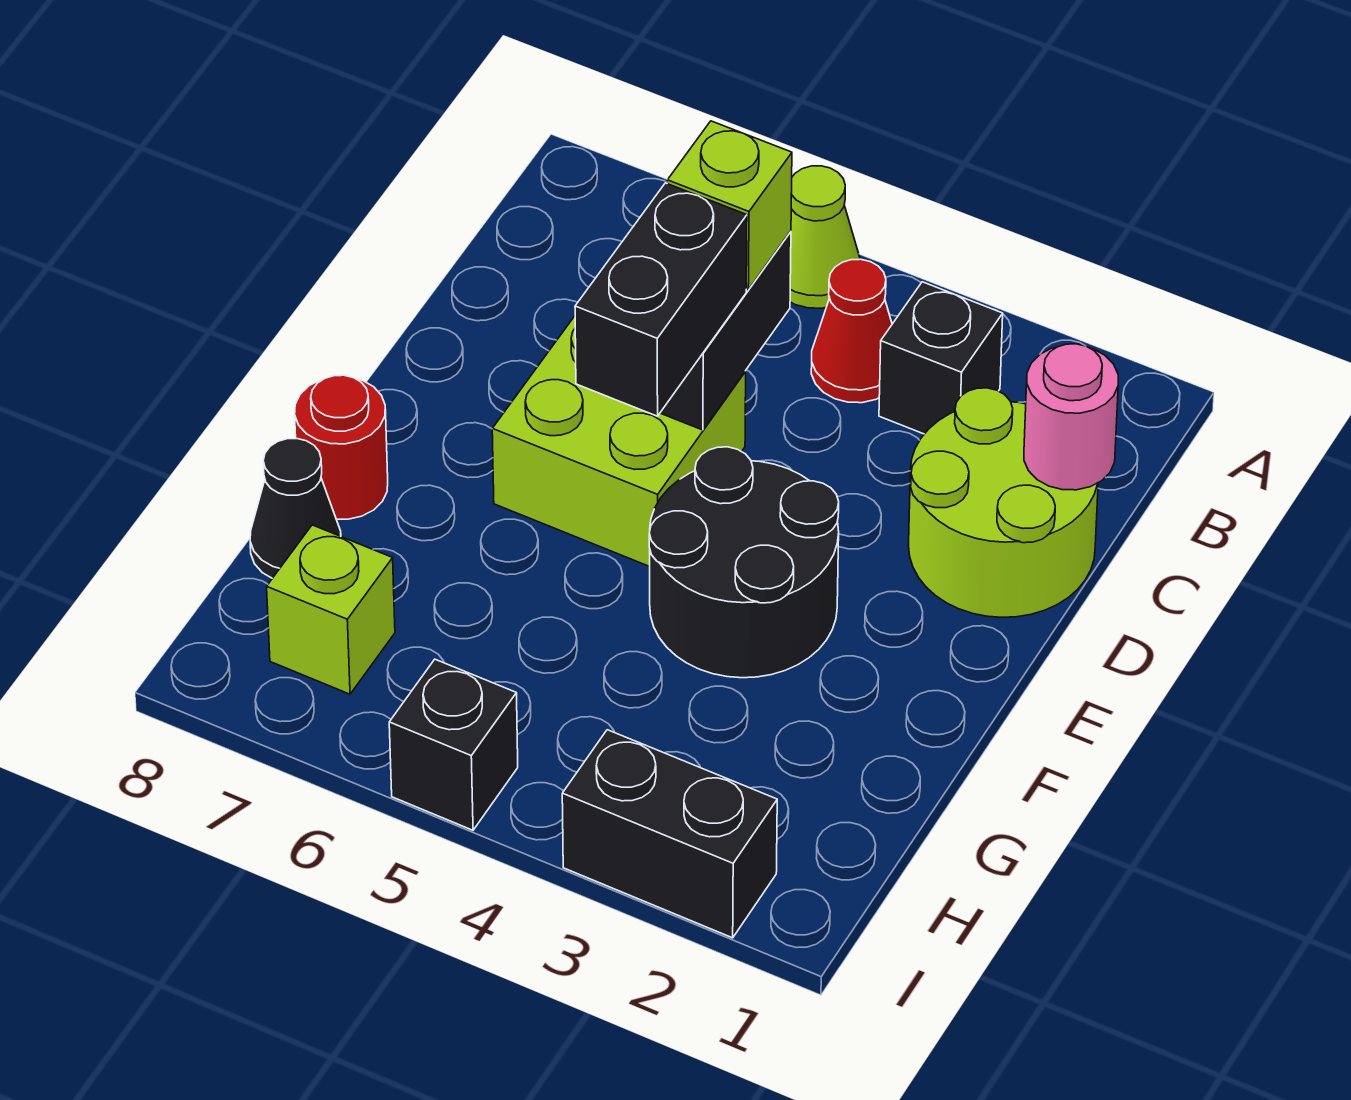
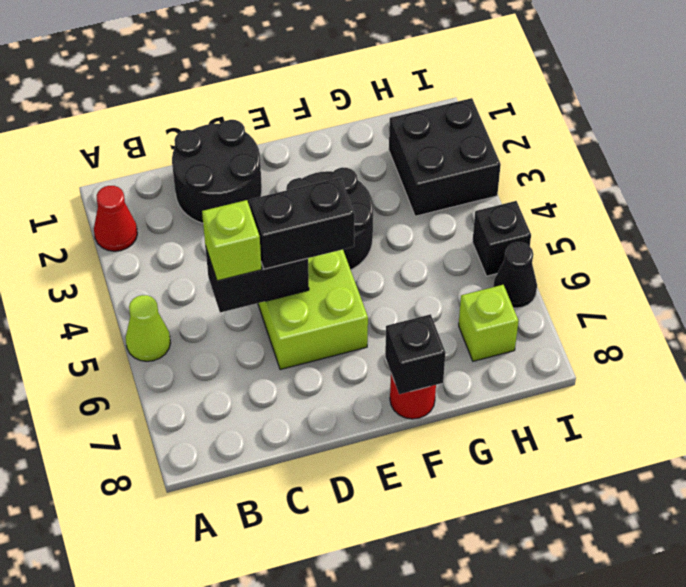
black 1x1 brick [879,282,1003,434] -> black 1x1 brick moved to [385,314,446,394]
red 1x1 cone [811,259,892,403] -> red 1x1 cone moved to [94,186,137,251]
lime 2x2 round brick [909,388,1098,617] -> black 2x2 round brick [172,120,262,223]
pink 1x1 round brick [1024,344,1118,490] -> none
black 1x1 cone [250,439,341,578] -> black 1x1 cone moved to [493,242,537,308]
black 1x2 brick [562,730,777,938] -> black 2x2 brick [389,98,501,216]

